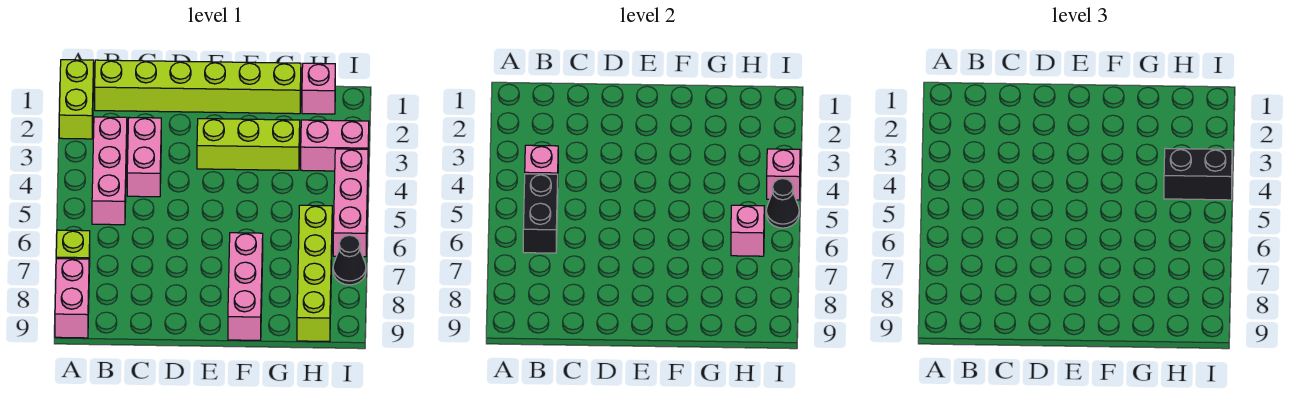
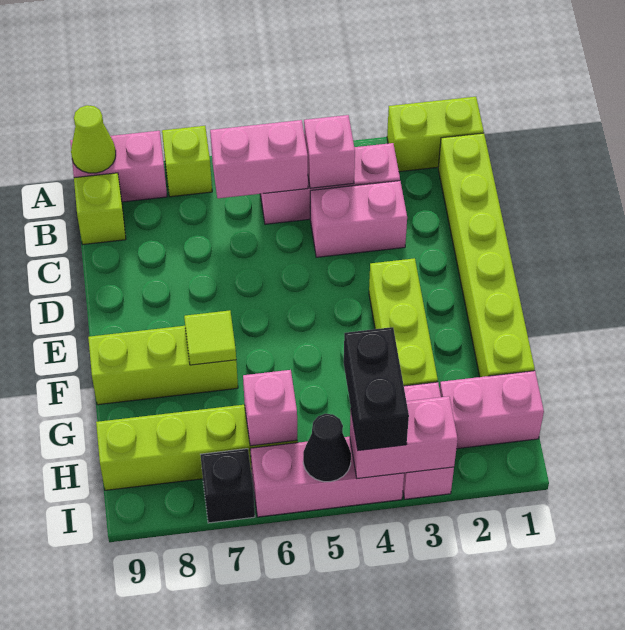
none -> lime 1x1 cone [71,105,116,173]
black 1x2 brick [523,174,558,253] -> pink 1x2 brick [210,120,308,198]
none -> lime 1x1 brick [74,173,126,244]
pink 1x3 brick [228,233,263,340] -> lime 1x3 brick [88,326,238,405]
none -> lime 1x1 tile [184,310,236,365]
pink 1x1 brick [302,63,335,114] -> pink 1x2 brick [440,371,544,449]
pink 1x1 brick [767,149,800,200] -> pink 1x2 brick [350,396,458,479]
black 1x1 cone [333,235,366,285] -> black 1x1 brick [200,449,255,523]

